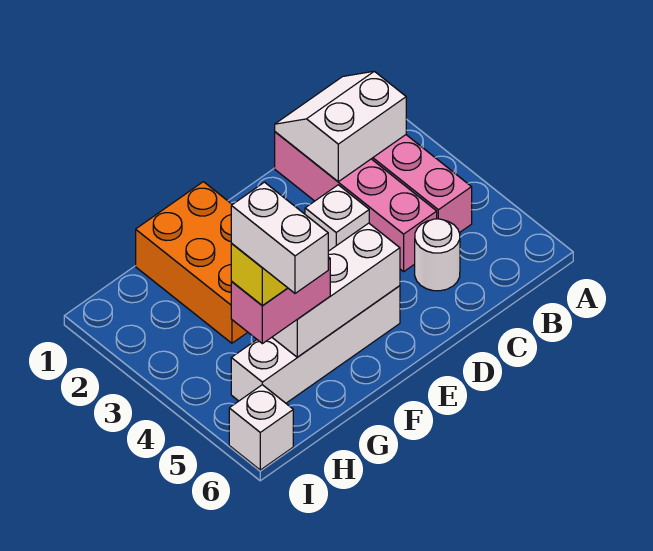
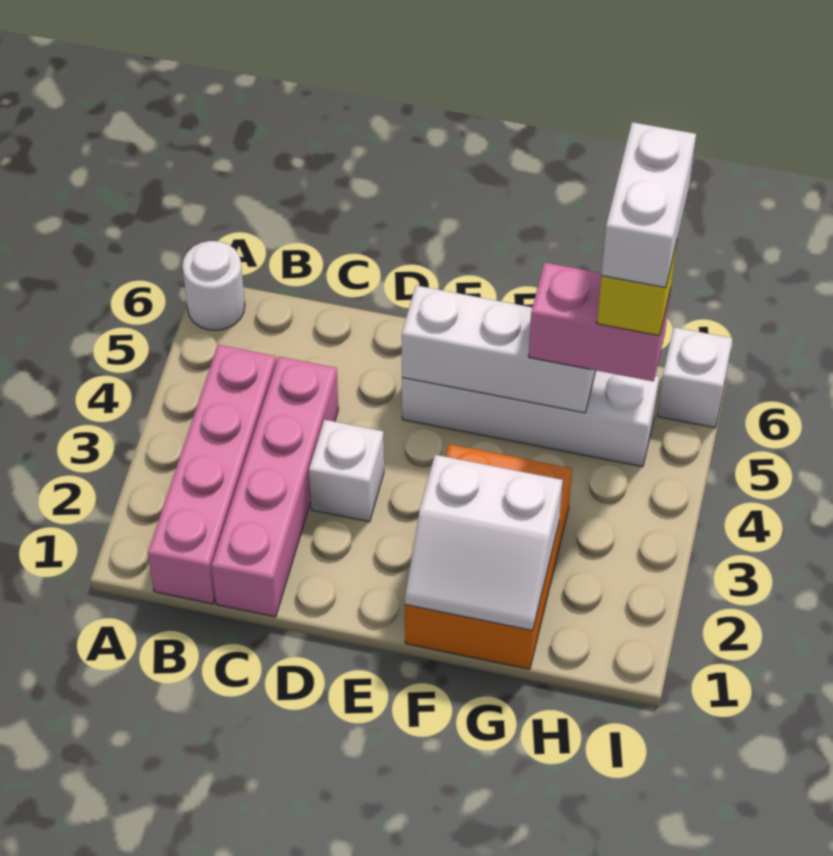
white 2x2 slope [275,71,406,182] -> white 2x2 slope moved to [405,455,563,631]
white 1x1 round brick [415,219,460,291] -> white 1x1 round brick moved to [182,241,245,330]

